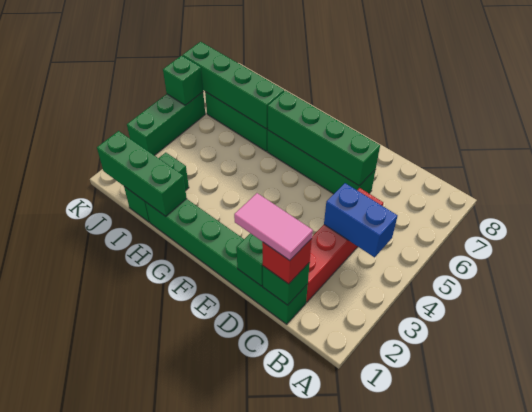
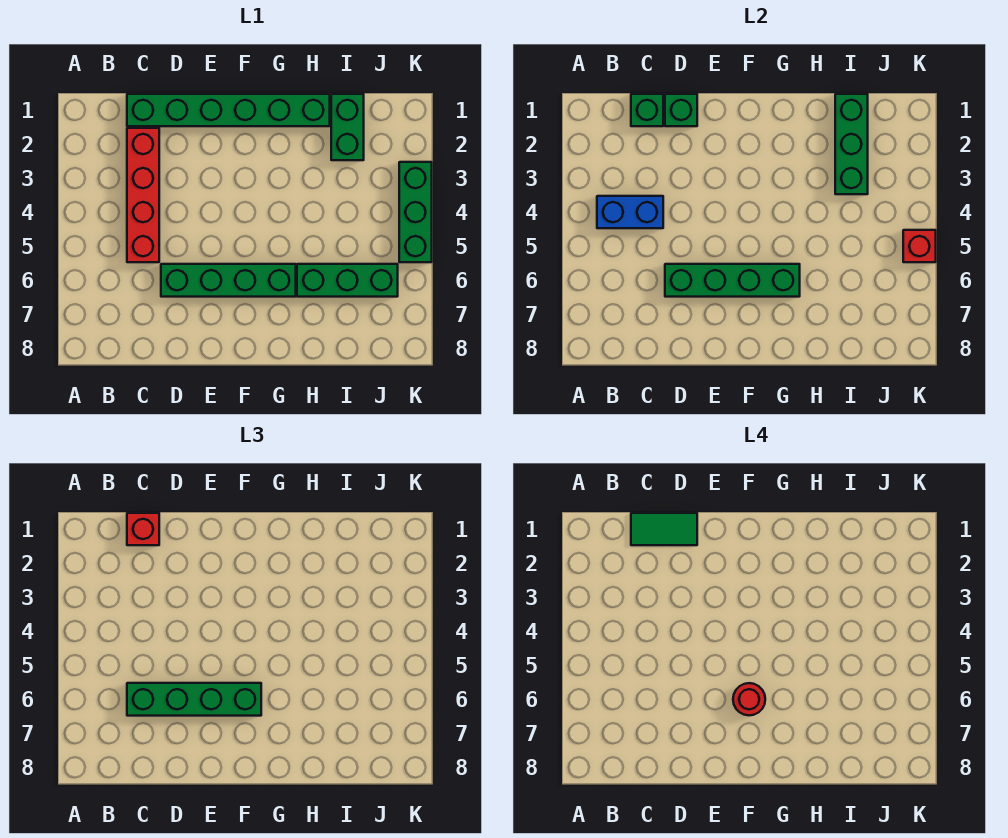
pink 1x2 tile [234,193,313,261] -> green 1x2 tile [631,513,697,545]
none -> red 1x1 round brick [733,683,765,715]
green 1x3 brick [97,131,187,216] -> green 1x3 brick turned to [835,94,868,194]
green 1x4 brick [183,42,284,129] -> green 1x4 brick moved to [127,683,261,716]
green 1x1 brick [163,56,203,105] -> red 1x1 brick [903,230,936,262]

